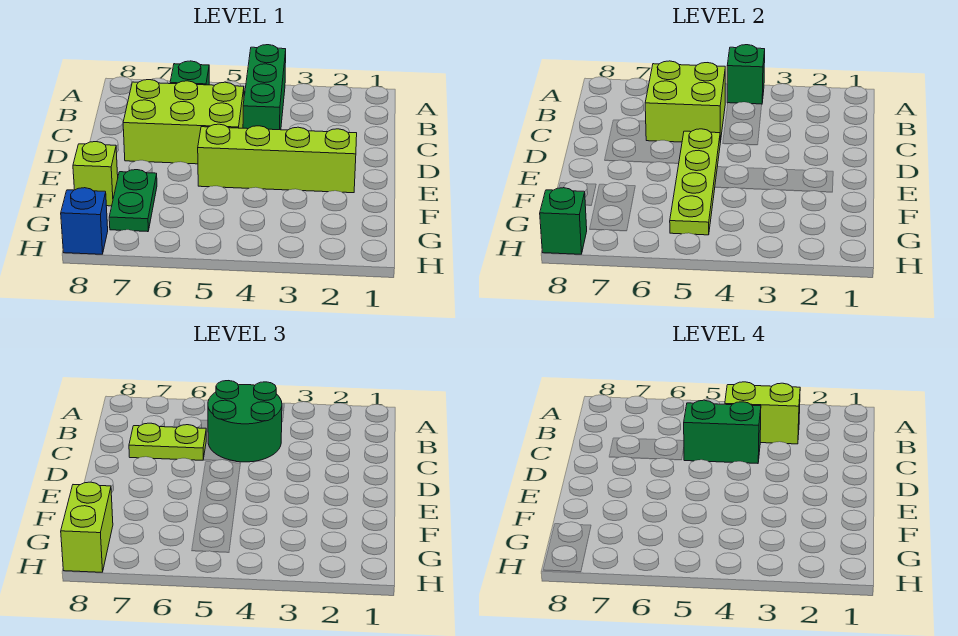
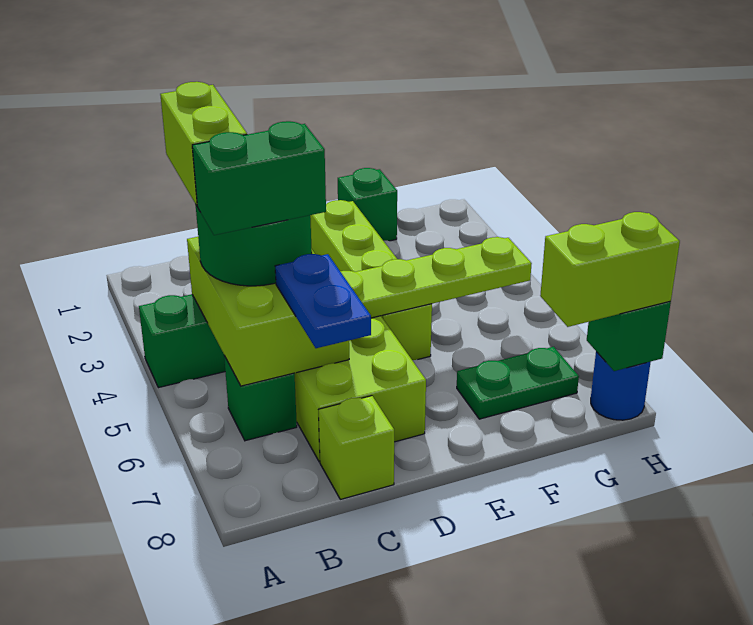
green 1x1 brick [727,45,765,104] -> green 1x1 brick moved to [338,168,397,241]
lime 2x2 brick [645,61,725,142] -> lime 2x3 brick [187,237,349,386]
green 1x2 brick [684,400,761,463] -> green 1x2 brick turned to [192,121,326,235]
lime 1x2 plate [129,423,206,460] -> blue 1x2 plate [275,254,371,348]
lime 1x1 brick [73,142,118,206] -> lime 1x1 brick moved to [319,396,394,499]
blue 1x1 brick [61,188,108,254] -> blue 1x1 round brick [591,352,651,420]

